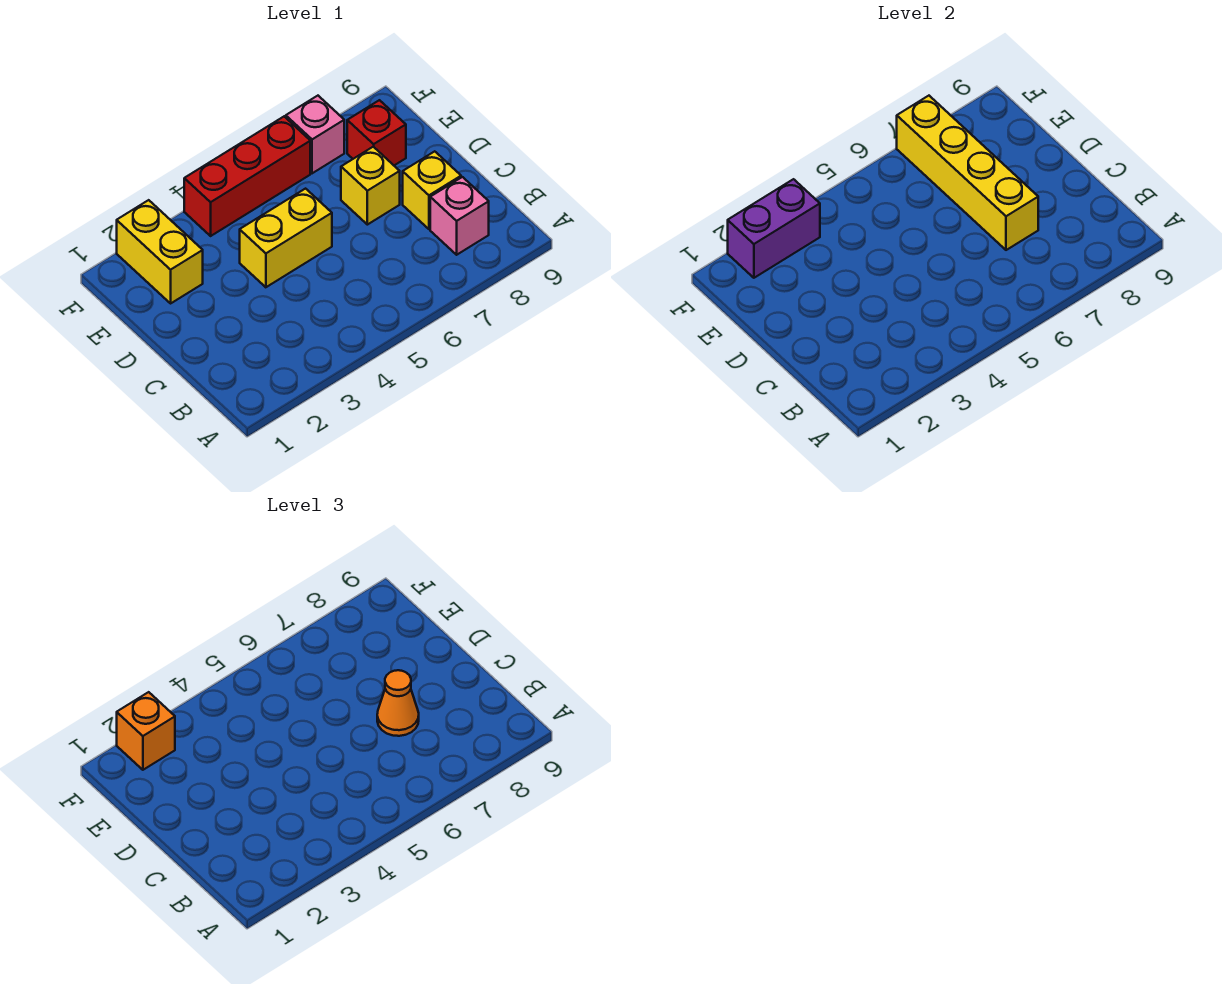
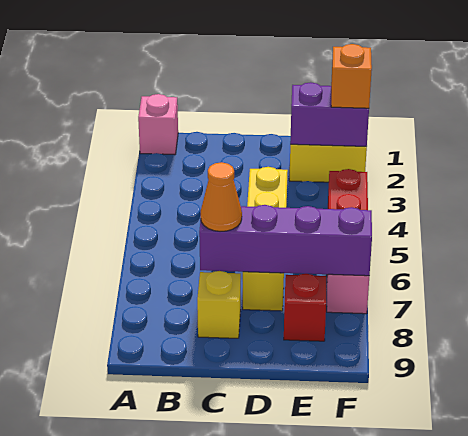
pink 1x1 brick [430,177,489,255] -> pink 1x1 brick moved to [138,94,178,155]
yellow 1x4 brick [897,96,1038,250] -> purple 1x4 brick [199,205,372,276]
purple 1x2 brick [728,179,820,278] -> purple 1x2 brick turned to [290,82,369,146]

